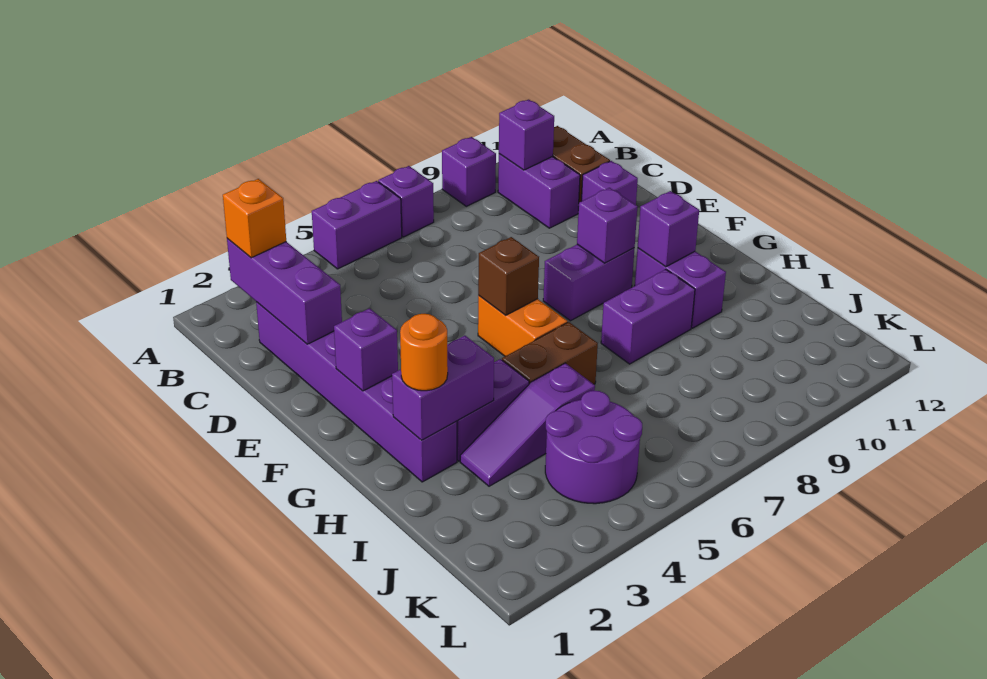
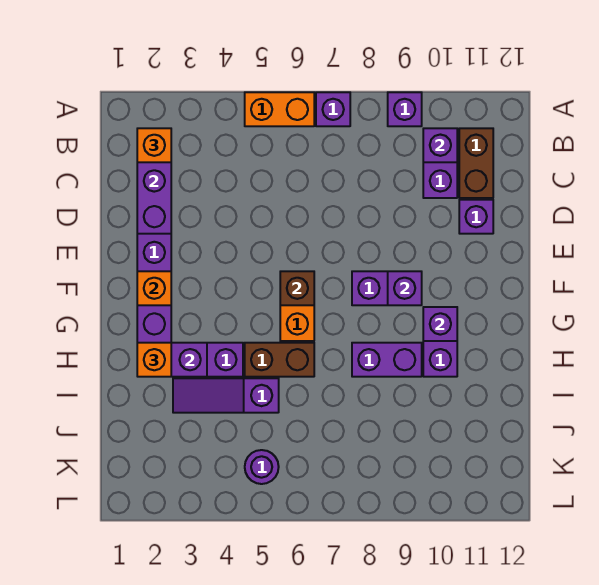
purple 1x2 brick [312,181,402,269] -> orange 1x2 brick [245,92,314,126]
purple 1x1 brick [334,308,398,391] -> orange 1x1 brick [137,271,171,305]
orange 1x1 round brick [400,314,448,391] -> orange 1x1 brick [137,343,171,377]
purple 2x2 round brick [545,391,642,504] -> purple 1x1 round brick [245,450,279,484]

